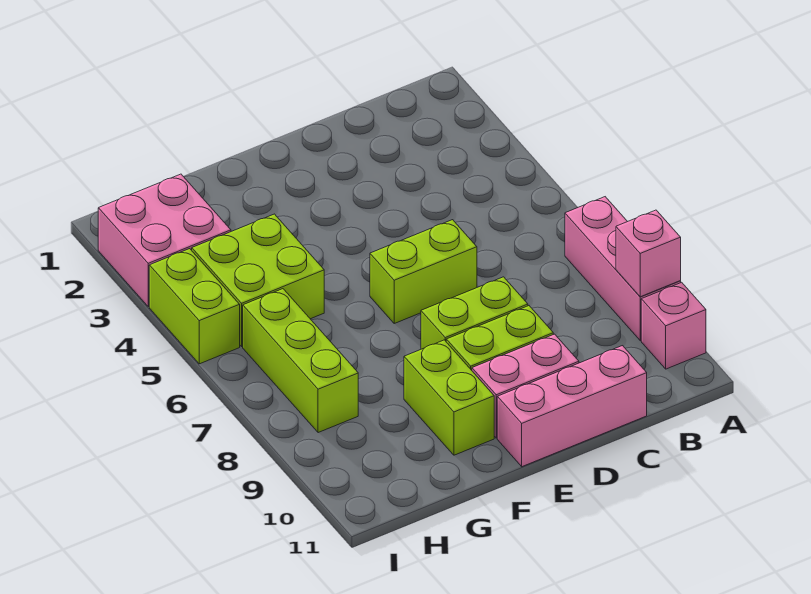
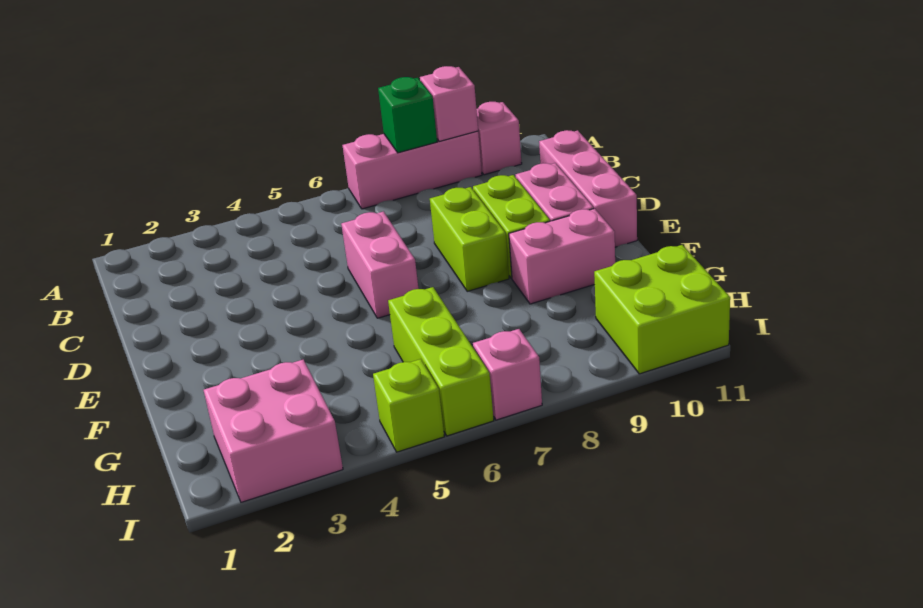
none -> green 1x1 brick [378,77,437,153]
lime 1x2 brick [370,220,477,323] -> pink 1x2 brick [341,212,419,318]
lime 1x2 brick [404,340,494,455] -> pink 1x2 brick [509,209,615,304]
lime 2x2 brick [192,214,324,346] -> lime 2x2 brick moved to [594,245,730,374]
lime 1x3 brick [243,289,358,433] -> lime 1x3 brick turned to [388,287,494,436]
lime 1x2 brick [149,249,240,364] -> lime 1x1 brick [373,359,444,452]
none -> pink 1x1 brick [473,329,542,420]

